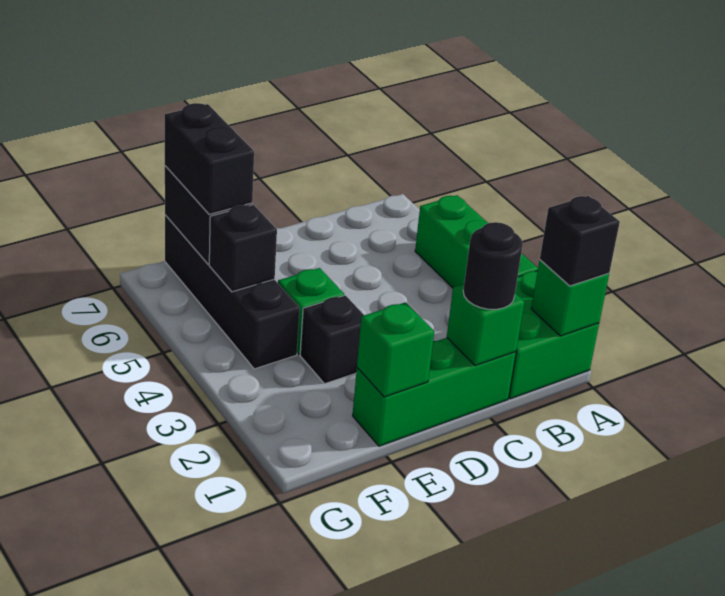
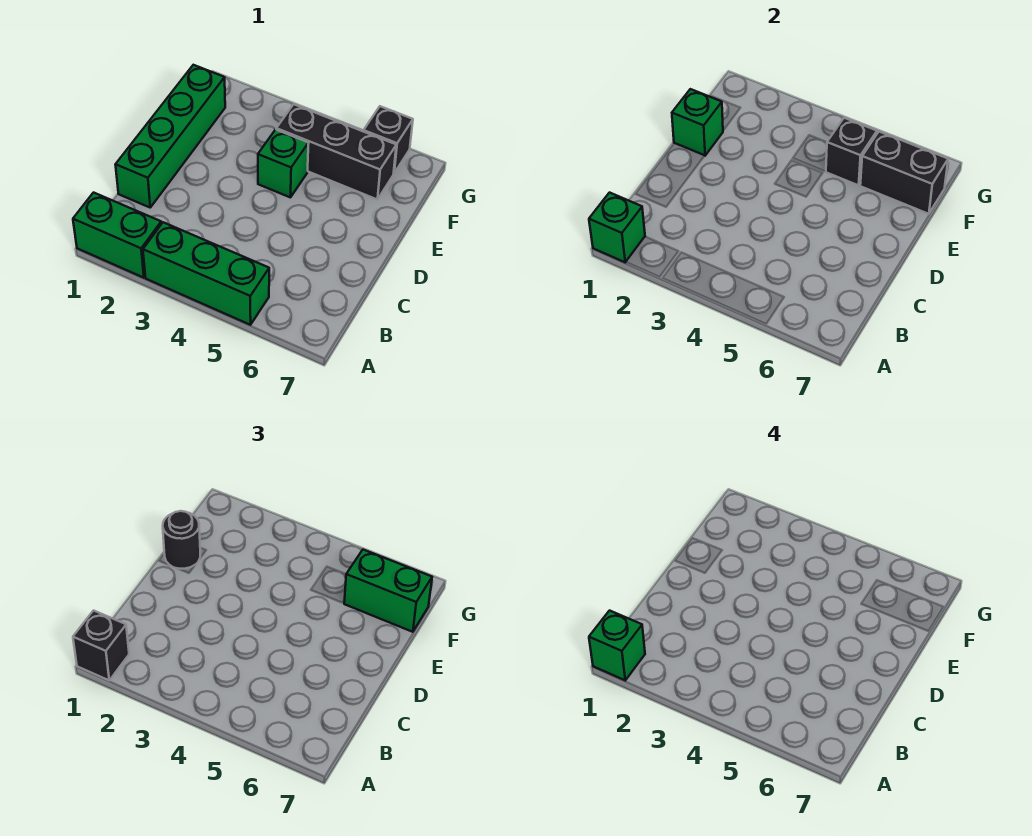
green 2x2 brick [509,271,599,399] -> green 1x2 brick [73,193,161,278]
green 1x3 brick [353,338,516,446] -> green 1x4 brick [115,65,225,207]
green 1x1 brick [447,284,524,366] -> green 1x1 brick moved to [589,611,645,680]
black 1x1 round brick [463,222,523,309] -> black 1x1 round brick moved to [163,511,200,569]
black 1x1 brick [300,295,364,384] -> black 1x1 brick moved to [364,106,413,173]
black 1x4 brick [165,215,300,369] -> black 1x3 brick [276,104,396,200]
black 1x2 brick [165,103,254,214] -> green 1x2 brick [344,550,432,632]

